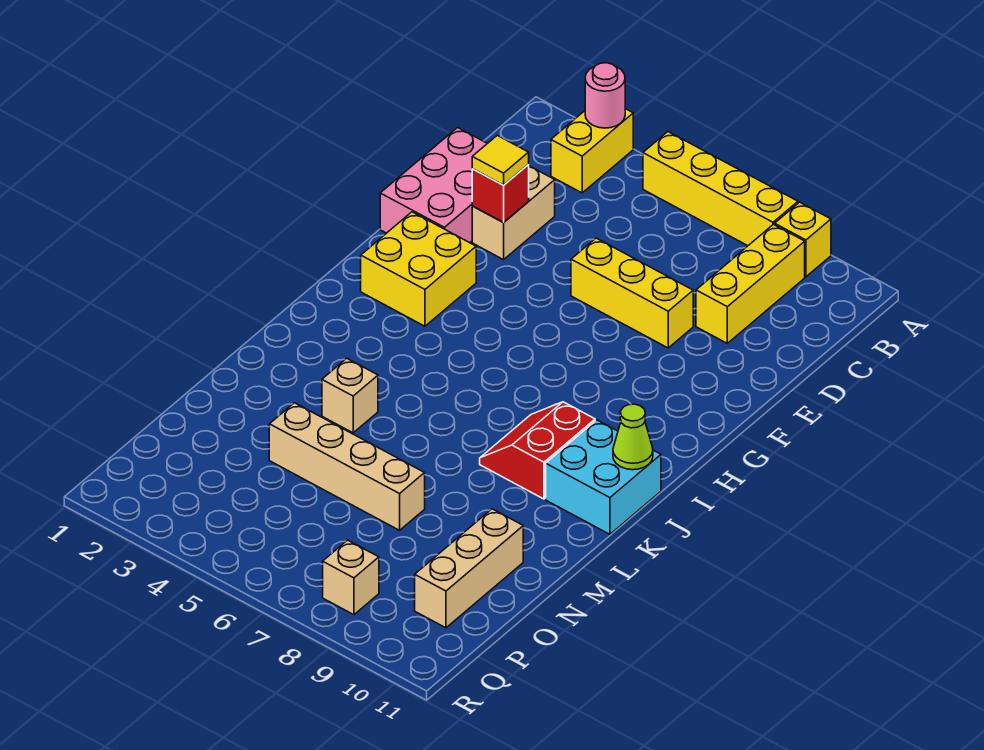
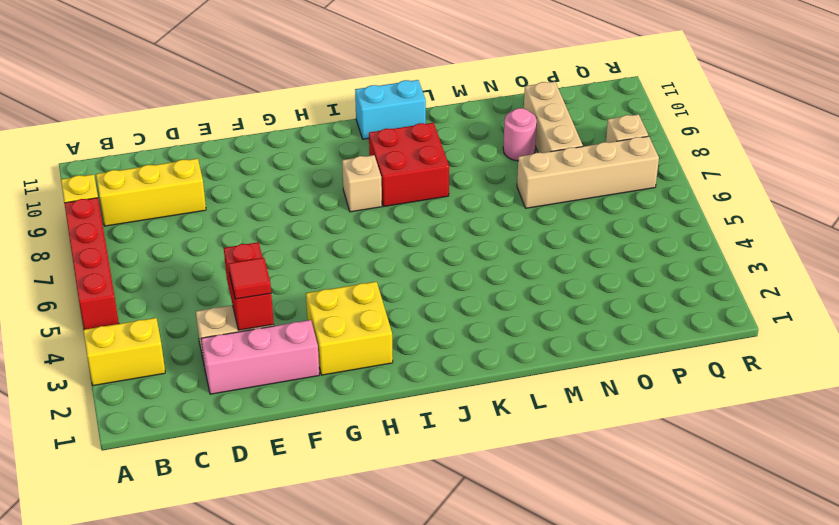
pink 1x1 round brick [585,63,625,128] -> pink 1x1 round brick moved to [503,108,537,161]
yellow 1x4 brick [643,132,798,246] -> red 1x4 brick [64,198,119,330]
pink 2x3 brick [380,128,487,243] -> pink 1x3 brick [201,320,319,394]
red 1x1 brick [472,165,529,223] -> red 1x2 brick [224,242,274,330]
yellow 1x1 tile [472,135,529,185] -> red 1x1 tile [229,258,271,299]
yellow 1x3 brick [571,238,693,348] -> none
red 2x2 slope [480,402,595,499] -> red 2x2 brick [369,123,449,206]
cyan 2x2 brick [546,420,661,534] -> cyan 1x2 brick [355,80,426,139]
lime 1x1 cone [613,404,653,470] -> none
tan 1x1 brick [322,358,378,433] -> tan 1x1 brick moved to [342,155,382,212]
tan 1x4 brick [269,403,425,530] -> tan 1x4 brick turned to [517,136,659,208]
tan 1x3 brick [415,509,523,628] -> tan 1x3 brick turned to [524,82,583,153]

